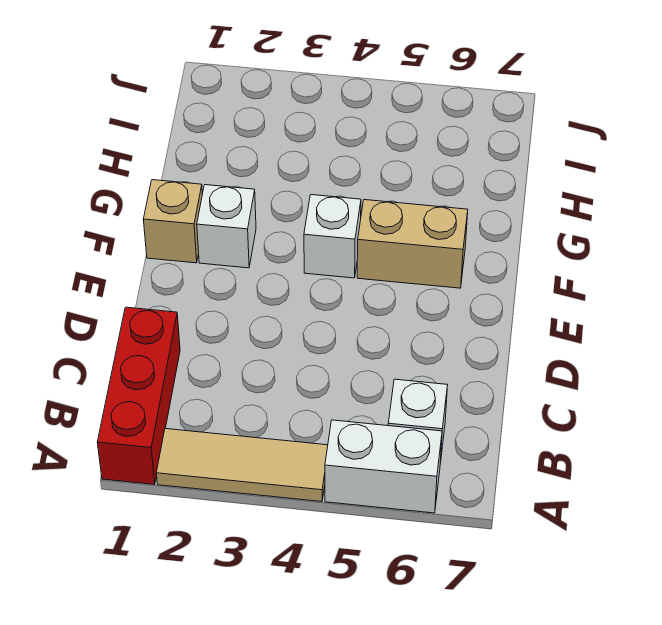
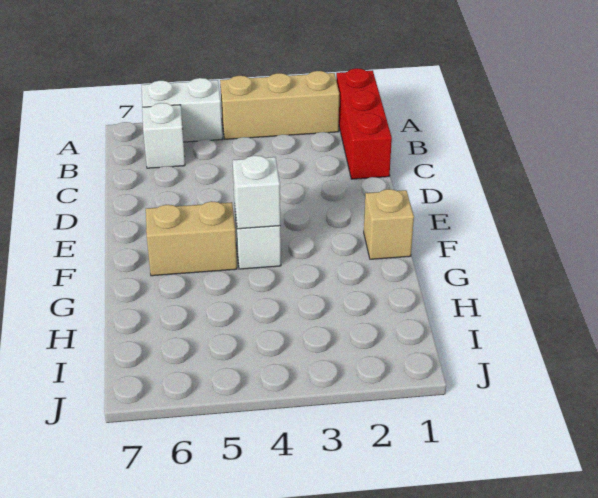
tan 1x3 tile [156,429,328,502] -> tan 1x3 brick [220,71,339,139]
white 1x1 brick [197,185,256,268] -> white 1x1 brick moved to [233,156,280,229]

